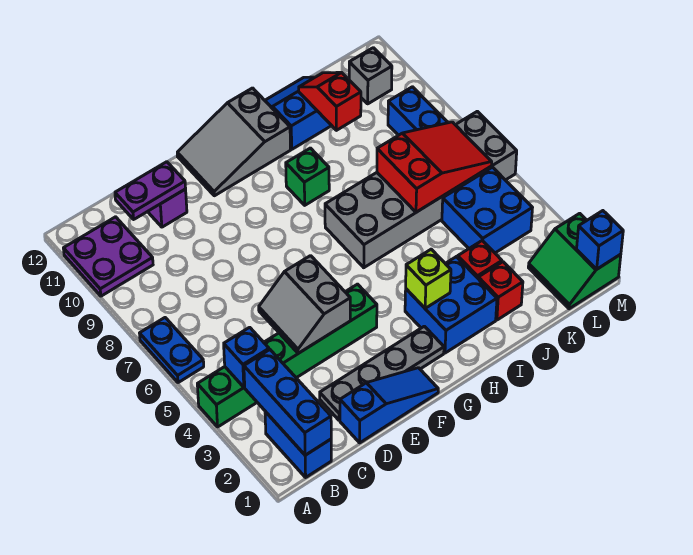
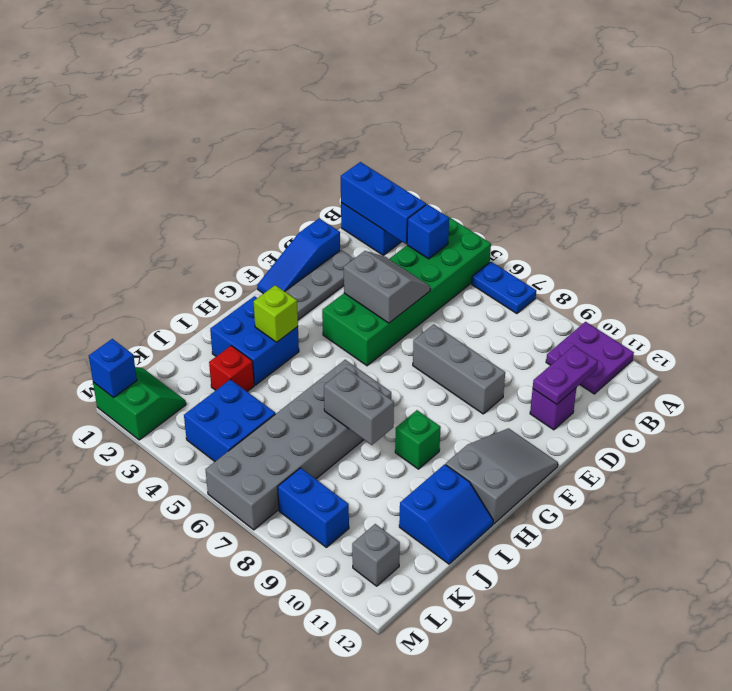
green 1x6 brick [197,284,377,427] -> green 2x6 brick [322,216,491,366]
none -> grey 1x3 brick [413,324,505,414]
none -> grey 1x2 brick [324,368,394,445]
red 1x1 brick [478,262,523,320] -> none
red 2x3 slope [377,122,492,212] -> none
red 1x2 slope [299,72,361,130] -> none

